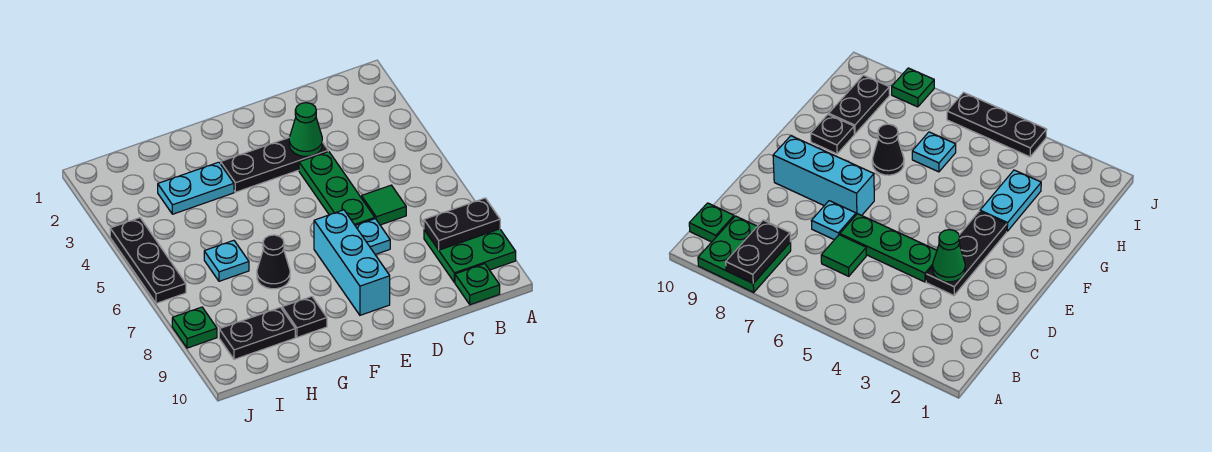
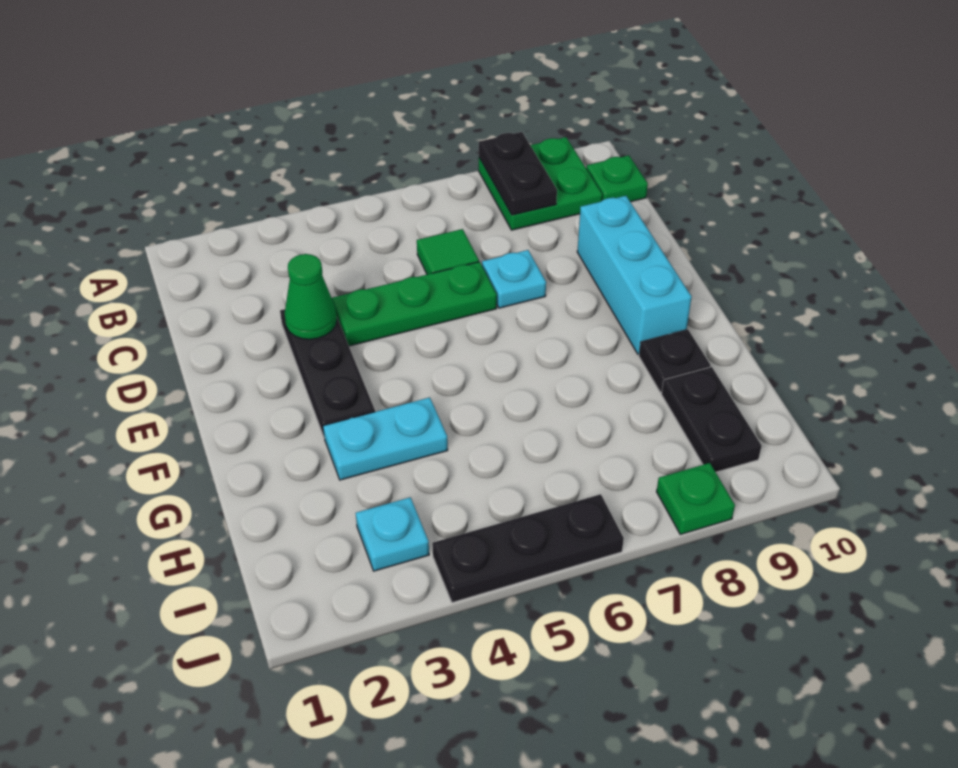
cyan 1x3 brick [314,210,390,315] -> cyan 1x3 brick turned to [577,196,692,354]
cyan 1x2 plate [158,162,234,214] -> cyan 1x2 plate turned to [323,398,448,480]
black 1x1 cone [257,235,290,289] -> none
cyan 1x1 plate [204,240,249,281] -> cyan 1x1 plate moved to [356,497,429,571]

